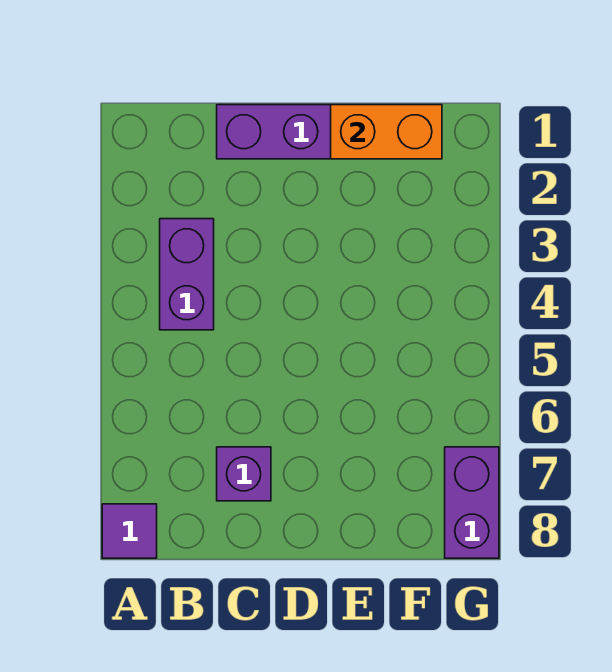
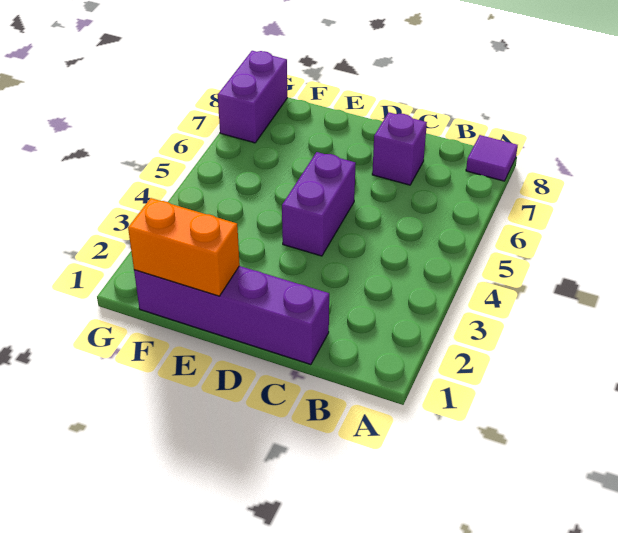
purple 1x2 brick [160,219,214,330] -> purple 1x2 brick moved to [282,152,356,256]

